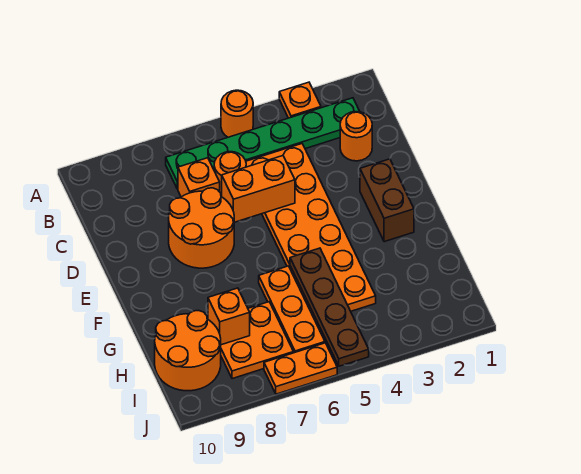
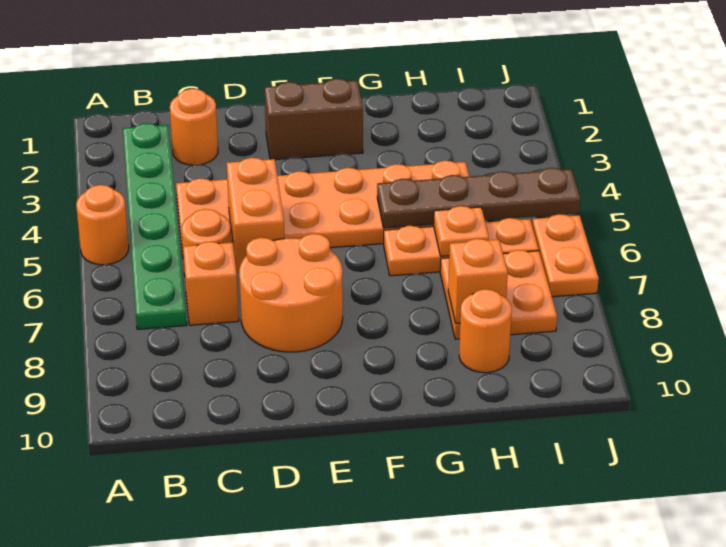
orange 1x1 plate [279,82,321,118] -> orange 1x1 plate moved to [433,206,489,256]
orange 2x2 round brick [155,311,221,391] -> orange 1x1 round brick [459,289,512,373]

